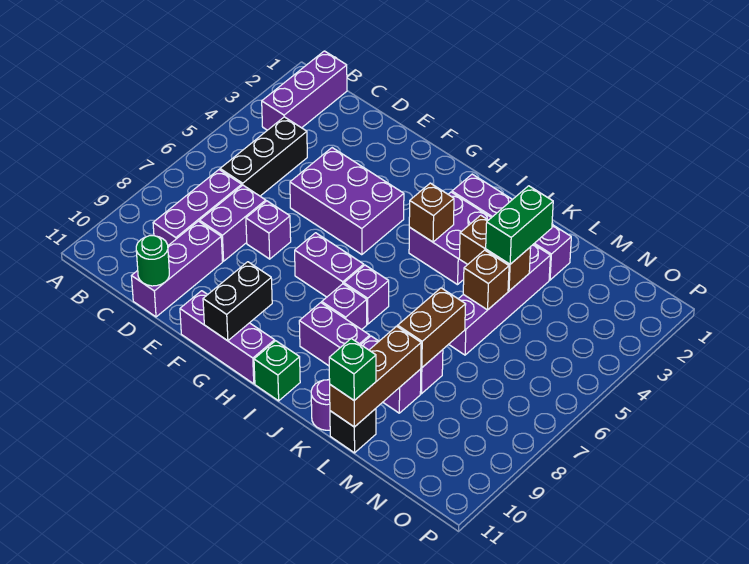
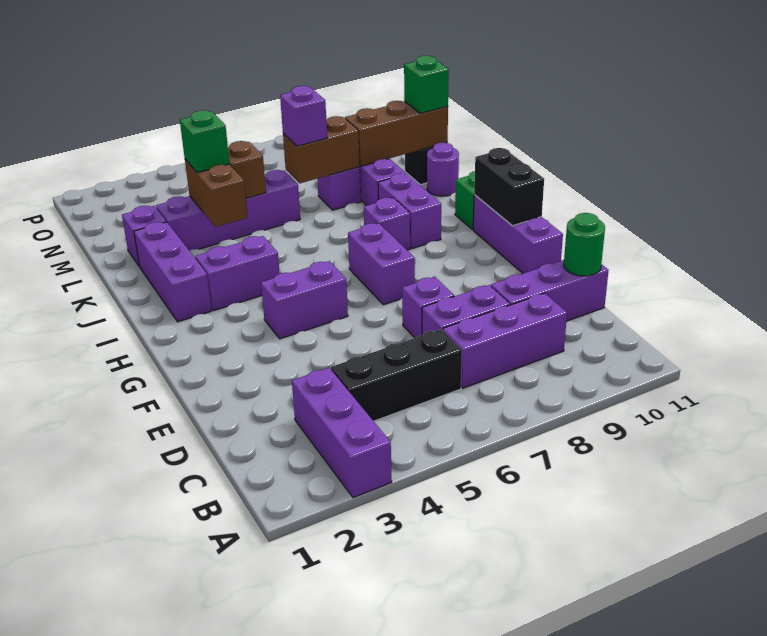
purple 1x3 brick [262,51,347,130] -> purple 1x3 brick turned to [292,368,392,498]
purple 2x3 brick [290,148,404,255] -> purple 1x2 brick [261,261,348,339]
black 1x2 brick [203,262,272,341] -> black 1x2 brick turned to [474,148,544,226]
purple 2x2 brick [409,192,491,285] -> purple 1x2 brick [195,236,280,311]
brown 1x1 brick [409,183,454,242] -> none
purple 1x1 brick [344,265,389,324] -> purple 1x1 brick moved to [280,86,327,146]
green 1x2 brick [486,186,553,264] -> green 1x1 brick [180,110,230,173]

